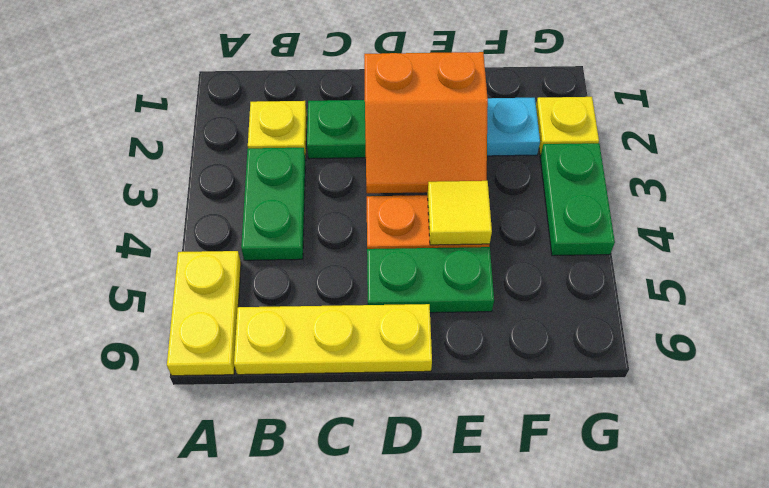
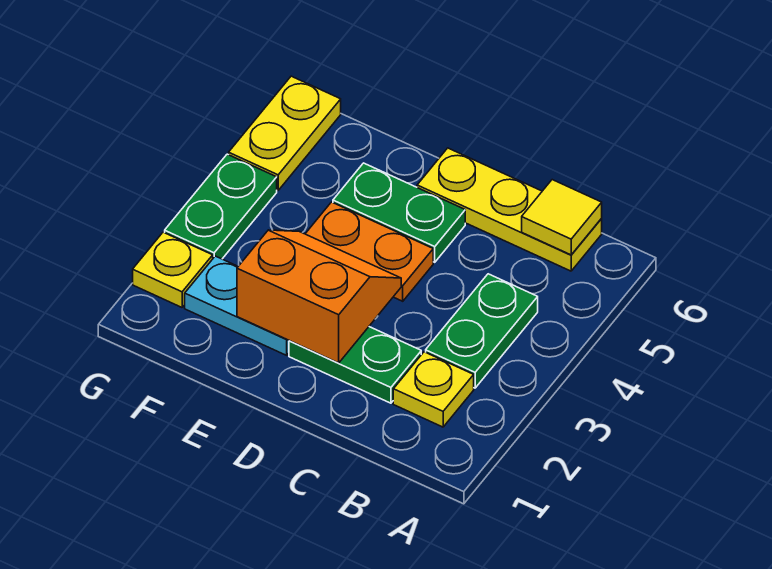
yellow 1x2 plate [167,251,241,376] -> yellow 1x2 plate moved to [229,76,341,190]
yellow 1x1 tile [428,181,492,245] -> yellow 1x1 tile moved to [522,180,602,255]

